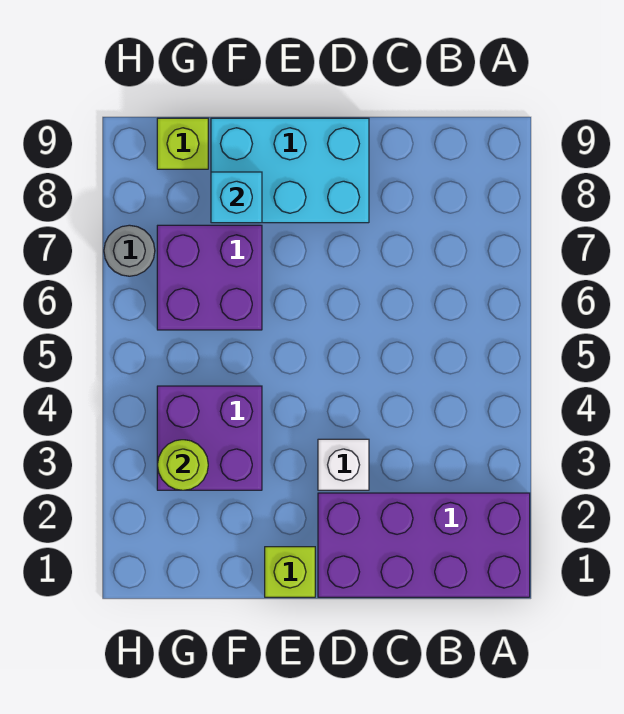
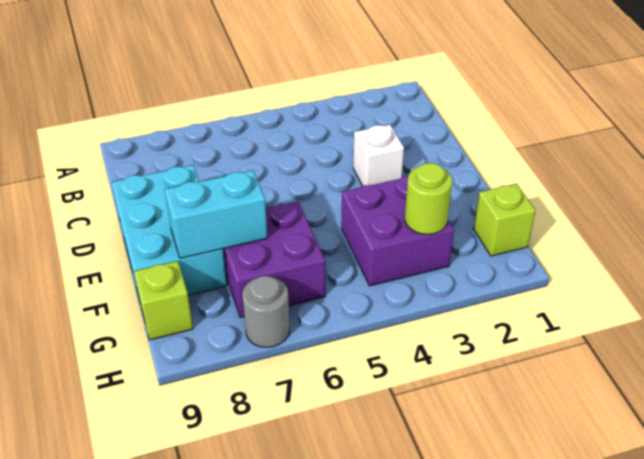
purple 2x4 brick [318,493,530,597] -> none
lime 1x1 brick [265,547,315,597] -> lime 1x1 brick moved to [474,184,536,256]
cyan 1x1 brick [211,172,262,223] -> cyan 1x2 brick [165,170,267,258]

